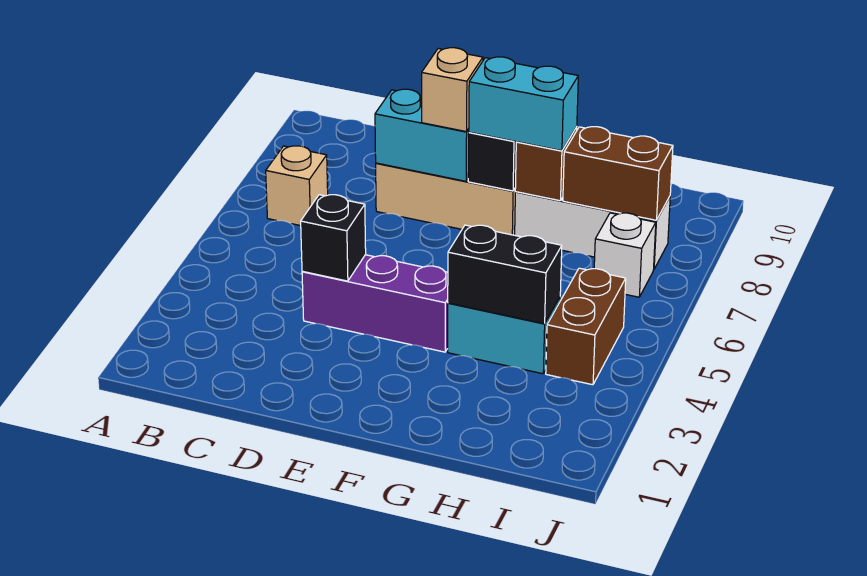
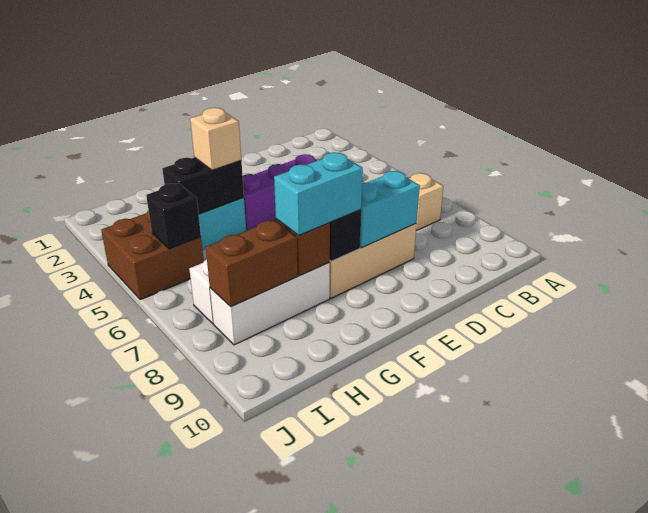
black 1x1 brick [301,195,366,281] -> black 1x1 brick moved to [146,184,201,249]
tan 1x1 brick [422,48,483,132] -> tan 1x1 brick moved to [190,108,241,170]
brown 1x2 brick [546,268,626,385] -> brown 2x2 brick [101,210,204,300]

